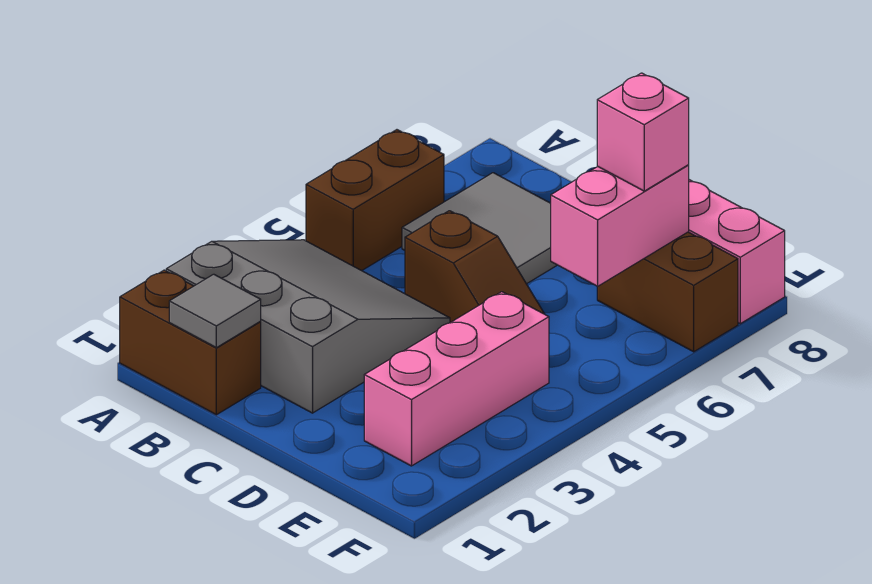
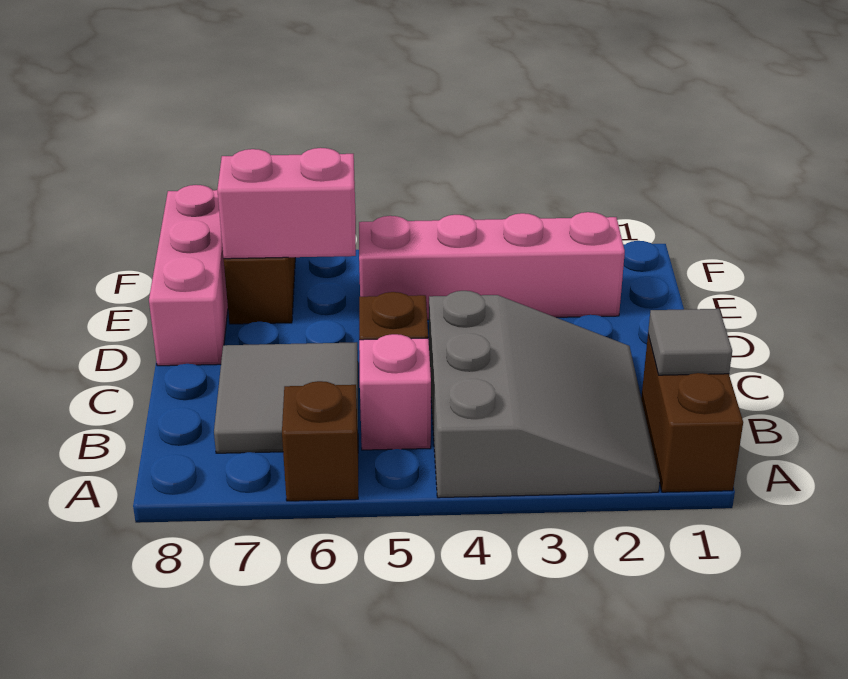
grey 3x3 slope [166,240,450,413] -> grey 3x3 slope turned to [429,291,660,498]
brown 1x2 brick [306,130,444,271] -> brown 1x1 brick [282,381,358,501]
pink 1x3 brick [364,292,549,466] -> pink 1x4 brick [359,212,625,320]
pink 1x1 brick [597,73,689,191] -> pink 1x1 brick moved to [359,334,431,450]

